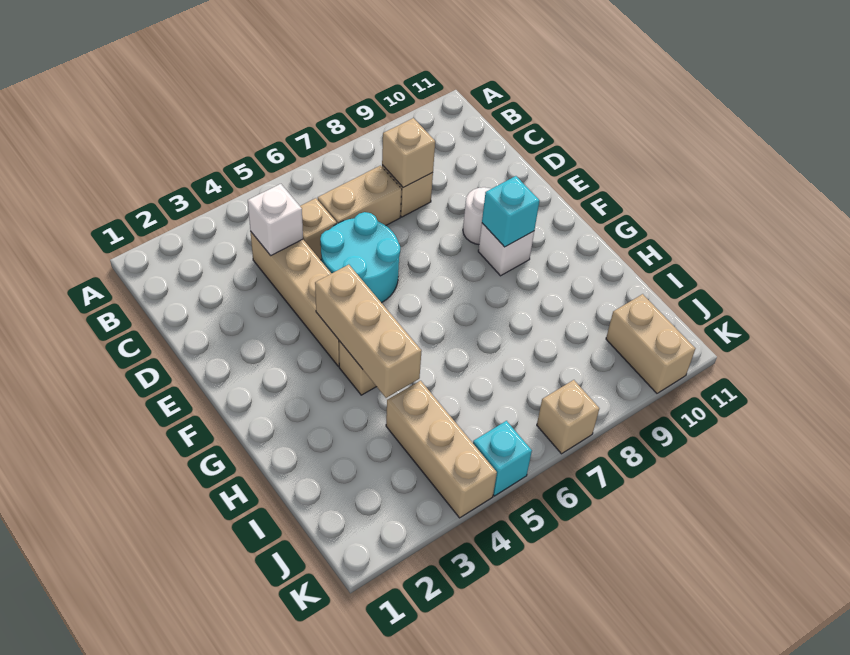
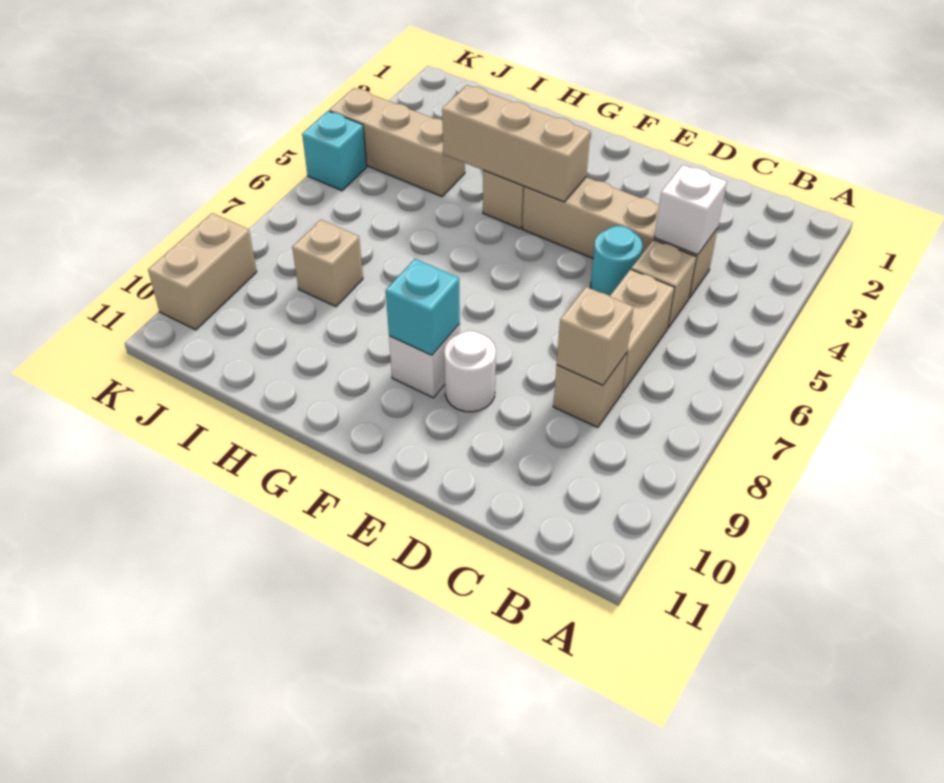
cyan 2x2 round brick [320,212,400,303] -> cyan 1x1 round brick [591,226,643,296]
tan 1x2 brick [606,294,695,393] -> tan 1x2 brick turned to [148,213,257,330]
tan 1x1 brick [537,380,599,454] -> tan 1x1 brick moved to [292,220,363,307]

